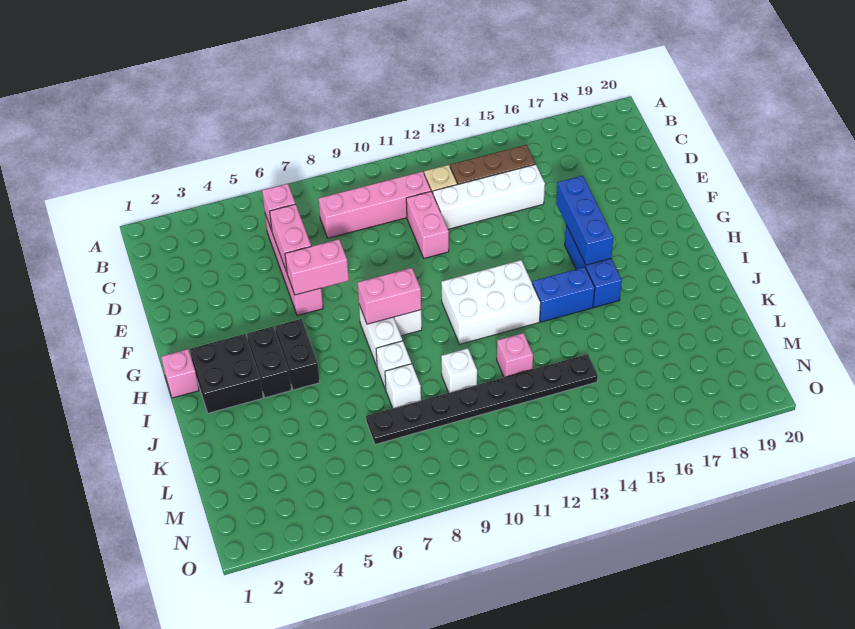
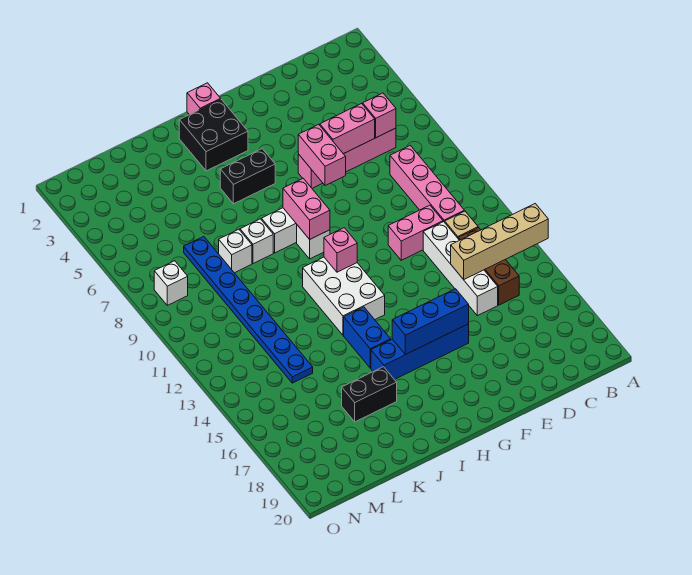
none -> tan 1x4 brick [451,204,548,280]
blue 1x3 brick [565,225,622,307] -> blue 1x4 brick [371,324,469,380]
black 1x2 brick [247,326,291,398] -> black 1x2 brick moved to [342,367,397,422]
white 1x1 brick [441,348,477,393] -> white 1x1 brick moved to [154,261,188,305]
pink 1x1 brick [497,333,533,377] -> pink 1x1 brick moved to [324,228,357,272]
black 1x8 plate [366,354,598,445] -> blue 1x8 plate [184,237,313,383]

